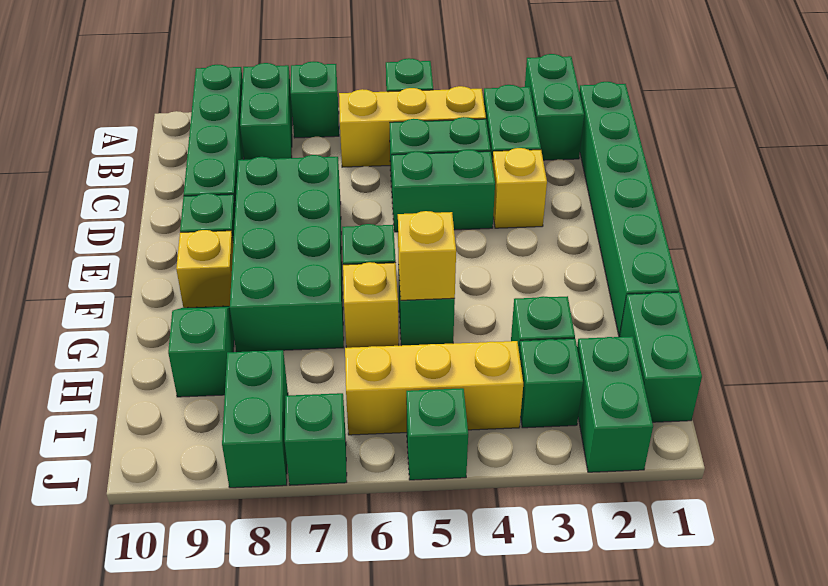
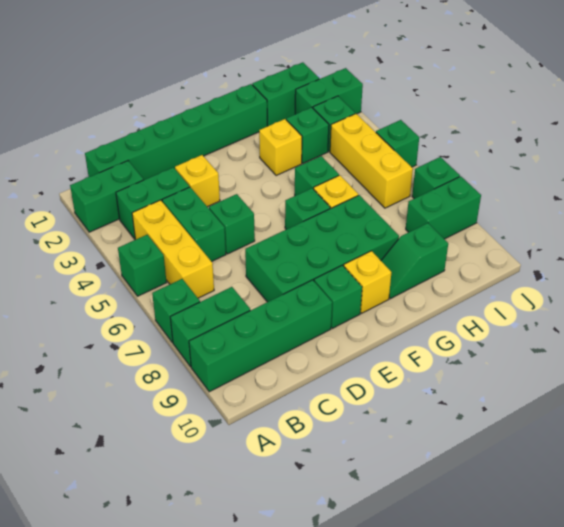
green 1x2 brick [392,150,495,232] -> green 1x1 brick [209,194,255,254]
yellow 1x1 brick [398,211,456,300] -> yellow 1x1 brick moved to [259,119,302,176]

